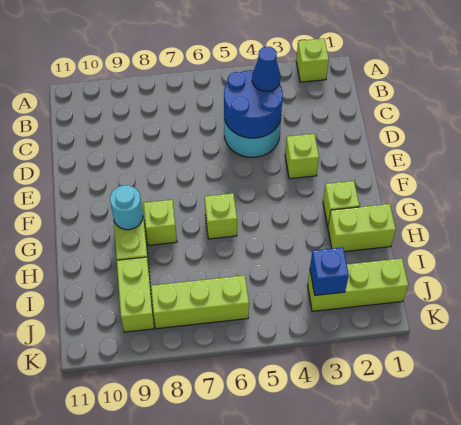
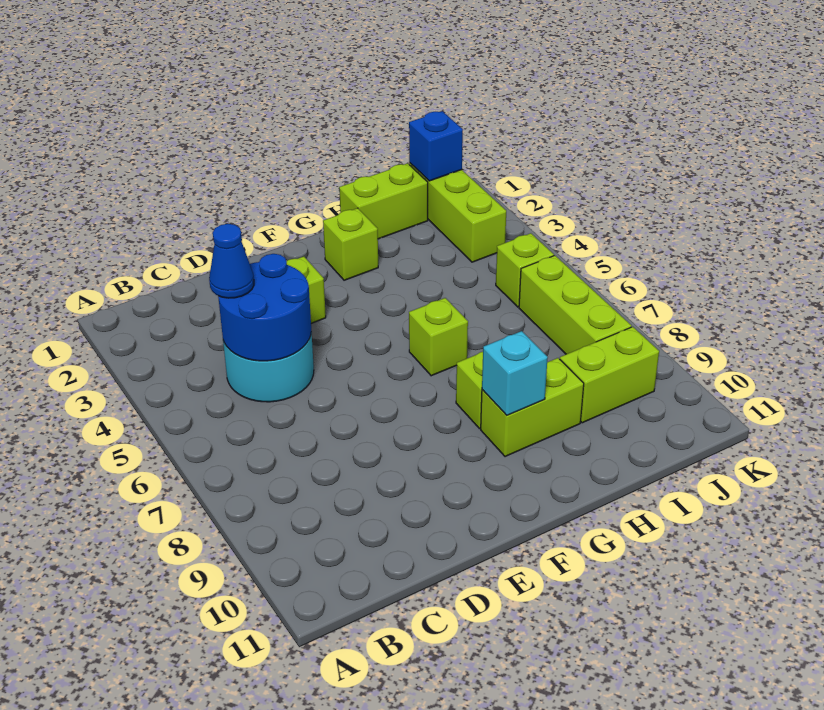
lime 1x1 brick [296,38,329,82] -> lime 1x1 brick moved to [496,233,554,307]
cyan 1x1 round brick [110,185,143,230] -> cyan 1x1 brick [482,331,548,415]
lime 1x2 brick [328,204,396,252] -> lime 1x2 brick turned to [339,163,428,239]
blue 1x1 brick [310,247,349,295] -> blue 1x1 brick moved to [409,111,463,181]

